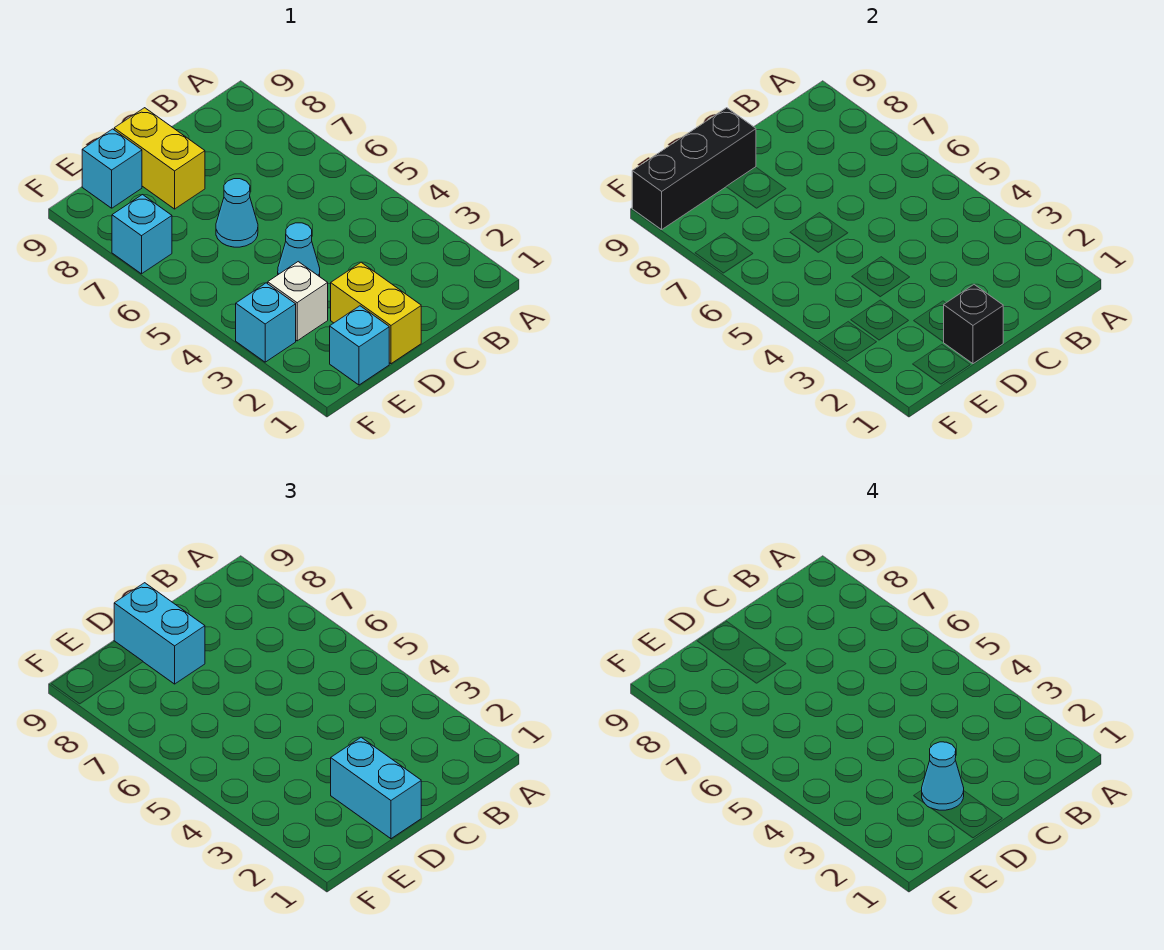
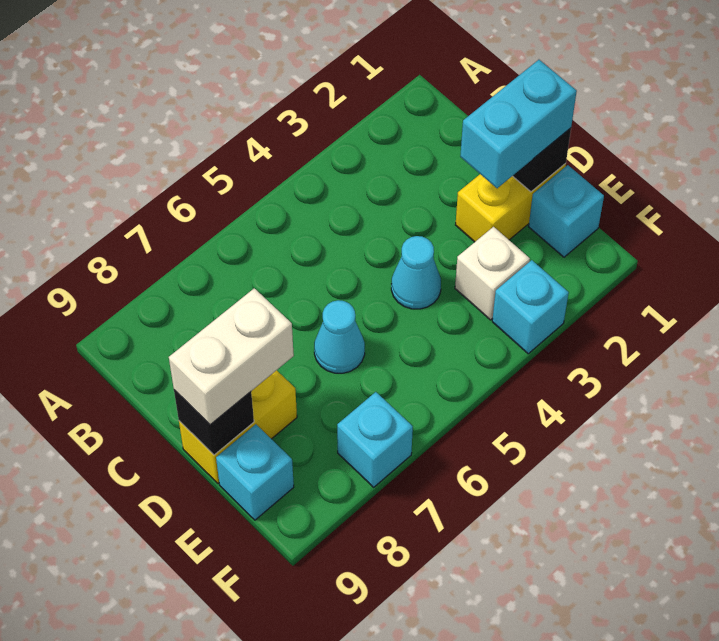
cyan 1x1 cone [922,742,964,810] -> none
cyan 1x2 brick [114,583,205,684] -> white 1x2 brick [169,288,294,425]
black 1x3 brick [632,108,756,230] -> black 1x1 brick [174,390,254,455]

